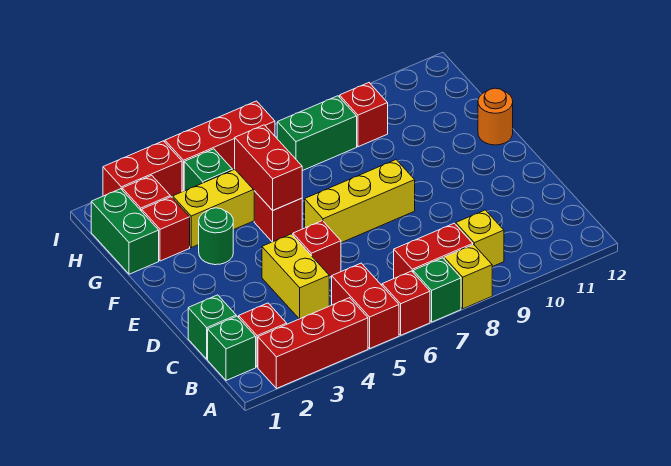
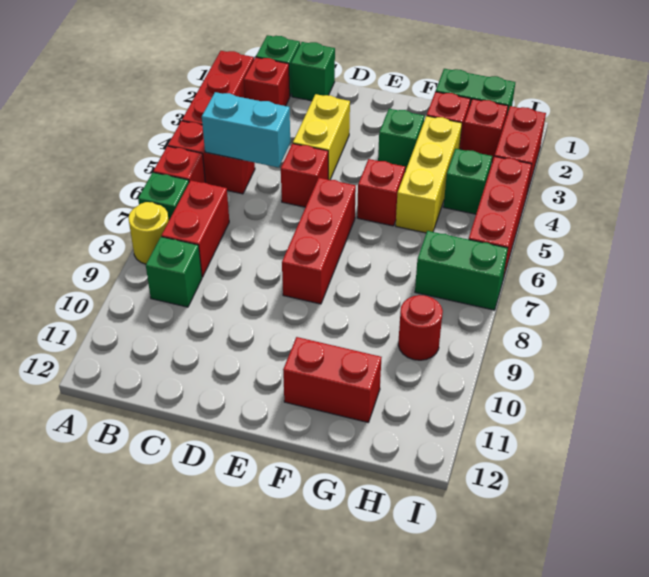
yellow 1x1 brick [444,245,492,309] -> yellow 1x1 round brick [128,202,169,264]
none -> cyan 1x2 brick [202,92,290,168]
yellow 1x1 brick [456,210,504,267] -> green 1x1 brick [146,237,202,307]
yellow 1x2 brick [262,234,329,319] -> yellow 1x2 brick turned to [293,94,350,180]
yellow 1x3 brick [305,160,415,243] -> red 1x3 brick [282,178,356,304]
green 1x1 round brick [199,208,233,265] -> green 1x1 brick [378,109,424,171]
red 1x2 brick [235,125,302,210] -> red 1x2 brick moved to [283,337,382,422]
orange 1x1 round brick [478,88,513,145] -> none
green 1x2 brick [277,96,357,171] -> green 1x2 brick turned to [415,231,508,310]
red 1x1 brick [340,83,388,147] -> red 1x1 round brick [398,295,443,360]

